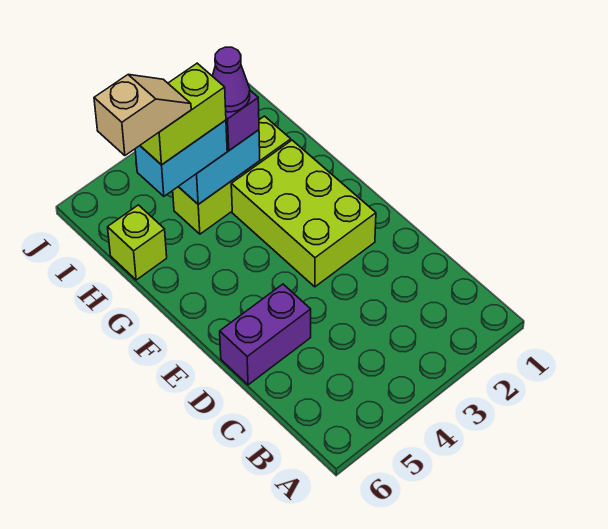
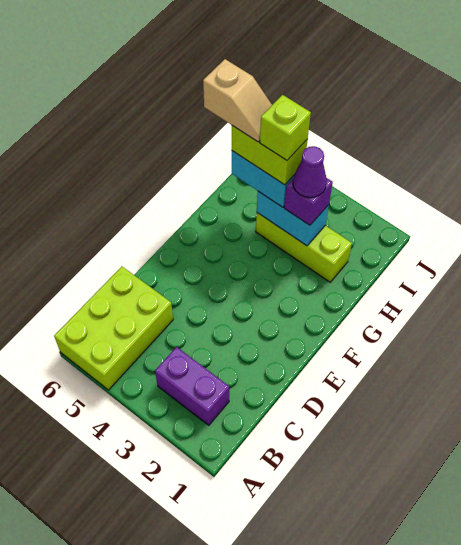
purple 1x2 brick [220,284,311,385] -> purple 1x2 brick moved to [155,347,229,425]
lime 2x3 brick [231,140,376,287] -> lime 2x3 brick moved to [54,266,173,390]
lime 1x1 brick [108,205,167,280] -> lime 1x1 brick moved to [260,95,311,160]

